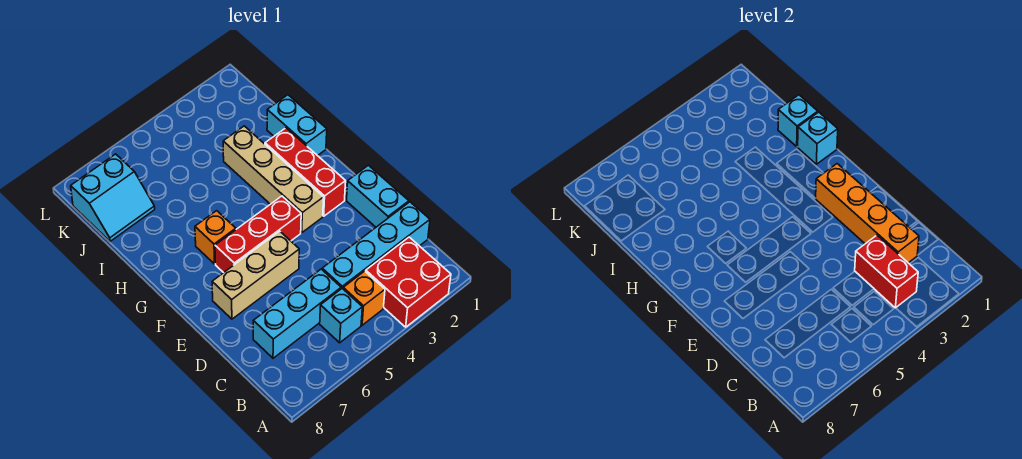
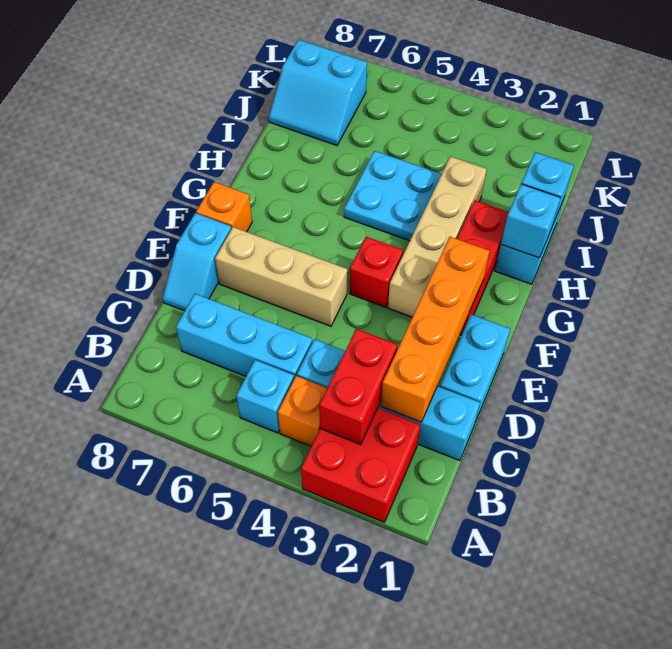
none -> cyan 1x2 slope [163,213,231,311]
red 1x3 brick [215,196,301,273] -> red 1x1 brick [350,237,403,307]
orange 1x1 brick [195,211,236,264] -> orange 1x1 brick moved to [196,182,252,232]
none -> cyan 2x2 plate [344,151,442,241]

